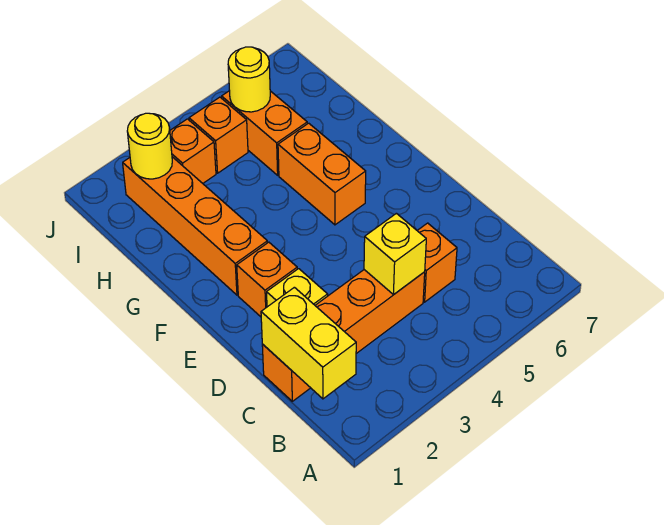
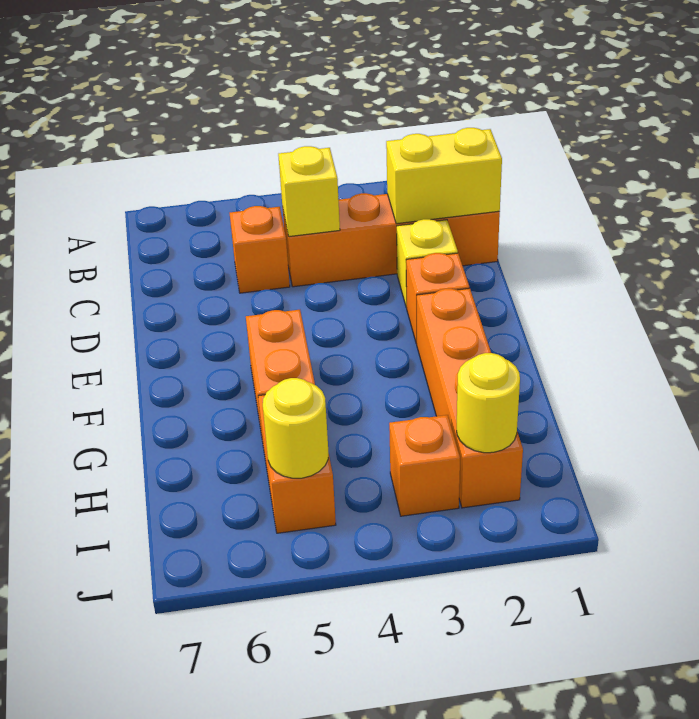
yellow 1x2 brick [261,287,356,399] -> yellow 1x2 brick turned to [386,128,502,224]
orange 1x1 brick [189,97,248,173] -> none

